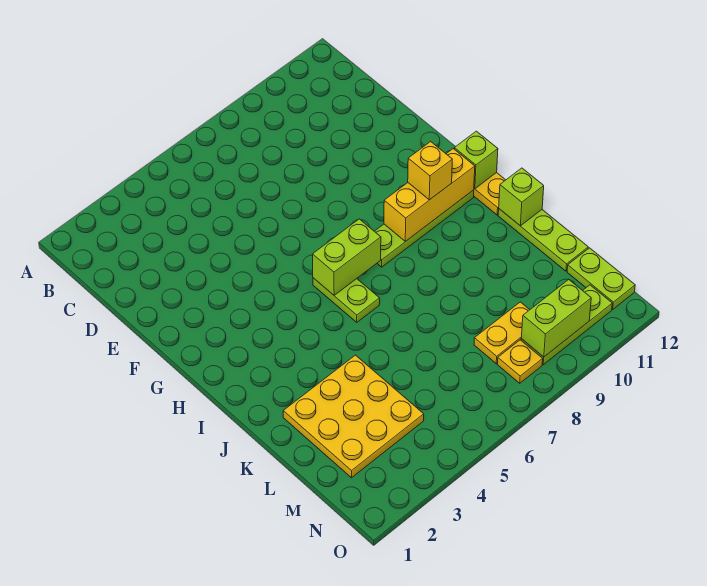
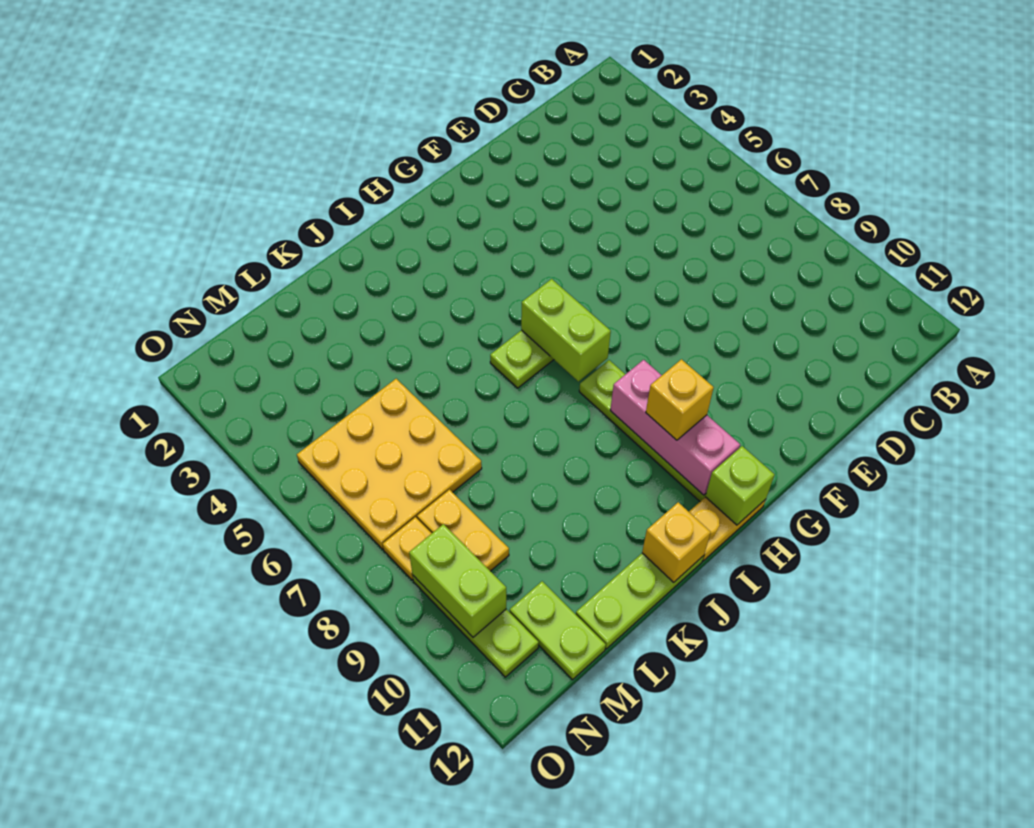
yellow 1x3 brick [384,149,475,242] -> pink 1x3 brick [610,360,740,495]
lime 1x1 brick [499,168,544,226] -> yellow 1x1 brick [642,502,711,582]
yellow 3x3 plate [283,355,424,478] -> yellow 3x3 plate moved to [297,379,482,549]
lime 1x2 plate [567,248,635,309] -> lime 1x2 plate turned to [510,581,606,680]

